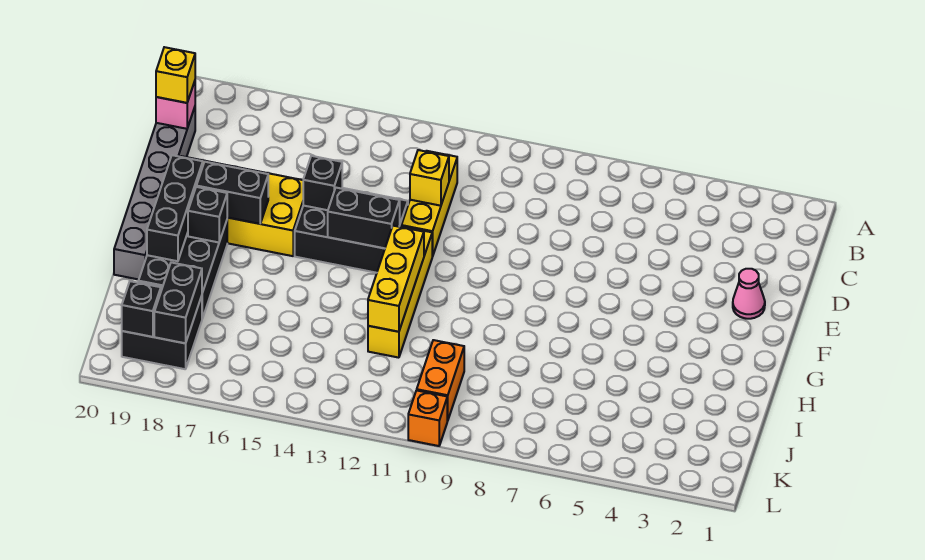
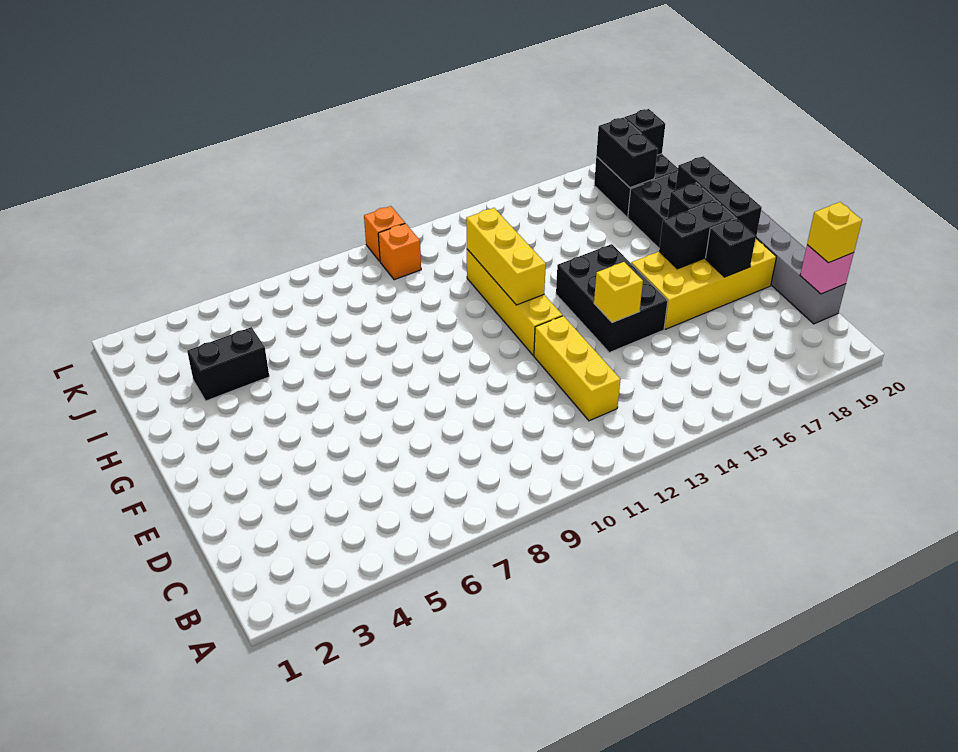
yellow 1x1 brick [410,150,449,206] -> yellow 1x1 brick moved to [594,262,643,323]
pink 1x1 cone [733,269,765,319] -> none
black 2x3 brick [295,188,408,273] -> black 2x3 brick turned to [556,244,668,352]
black 1x1 brick [303,156,342,210] -> black 1x1 brick moved to [706,219,756,277]
black 1x2 brick [328,188,400,248] -> black 1x2 brick moved to [187,327,269,401]
orange 1x2 brick [417,340,464,421] -> orange 1x1 brick [378,223,421,280]

